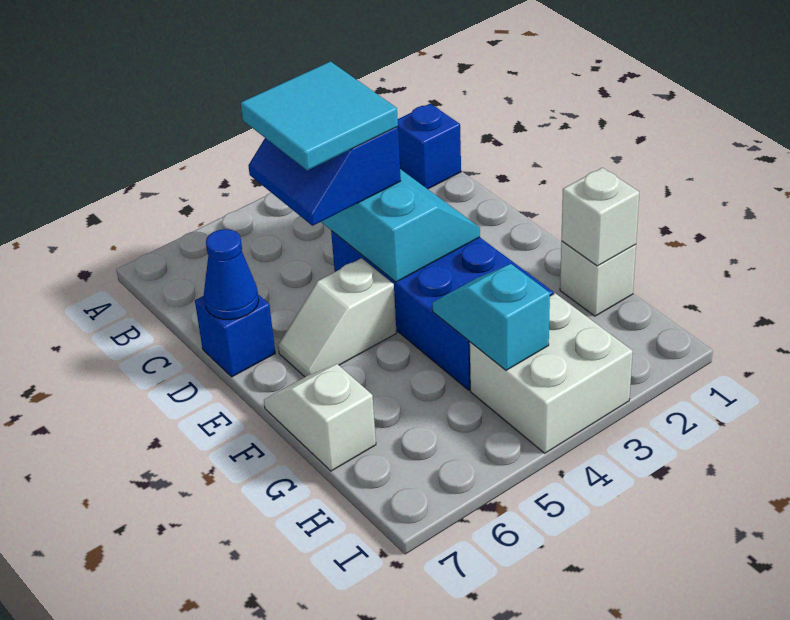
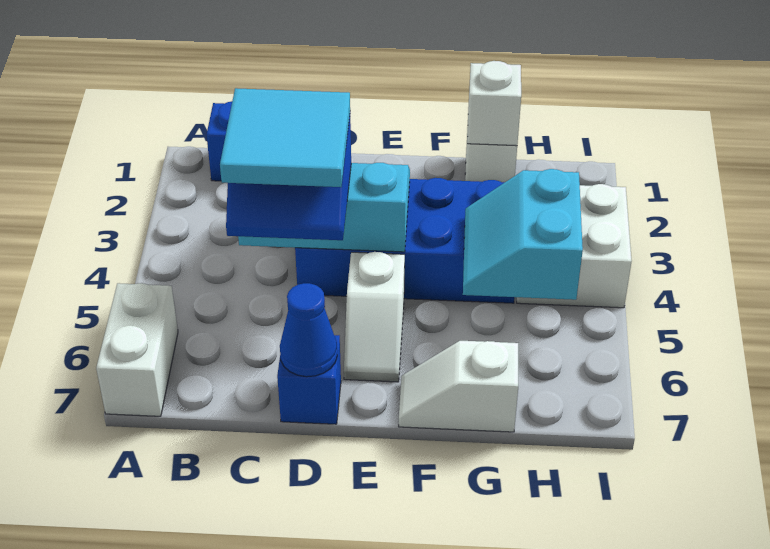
none -> white 1x2 brick [96,283,178,416]
cyan 1x2 slope [432,264,550,370] -> cyan 2x2 slope [463,169,583,300]

